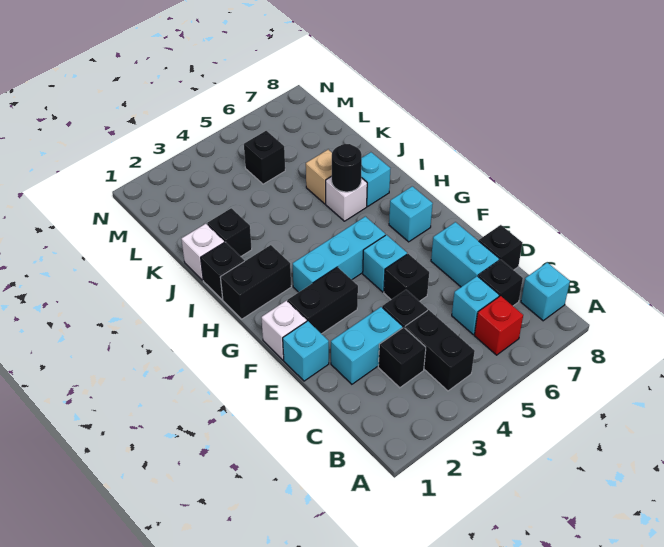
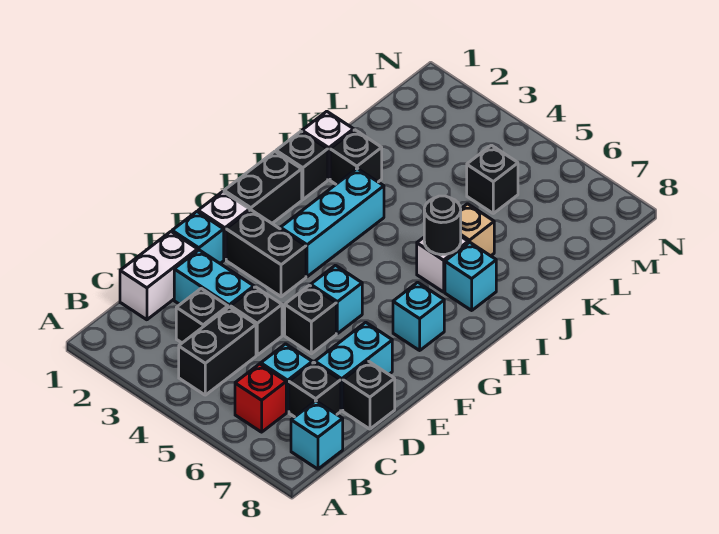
none -> white 1x2 brick [120,232,198,320]
cyan 1x3 brick [293,216,385,292] -> cyan 1x3 brick turned to [280,168,384,277]
black 1x2 brick [220,245,291,319] -> black 1x2 brick turned to [224,151,302,223]

